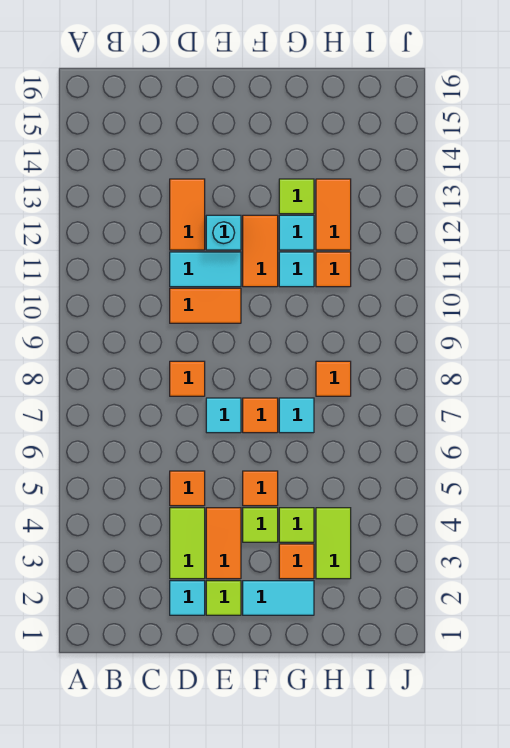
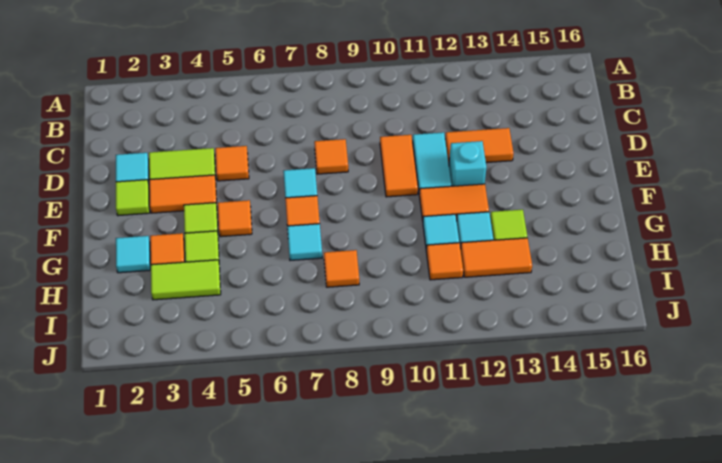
cyan 1x2 tile [243,581,314,615] -> cyan 1x1 tile [116,236,150,273]

